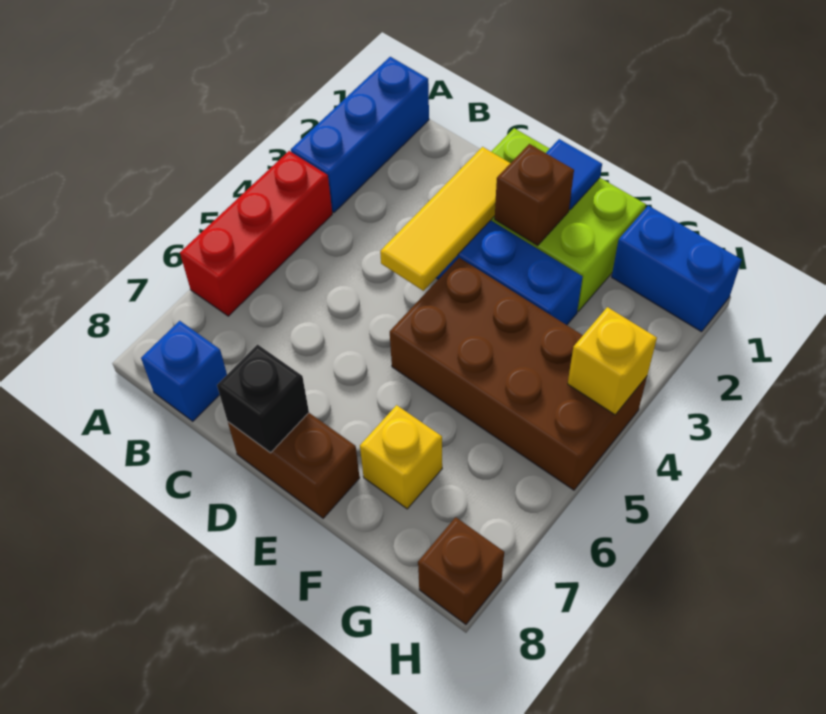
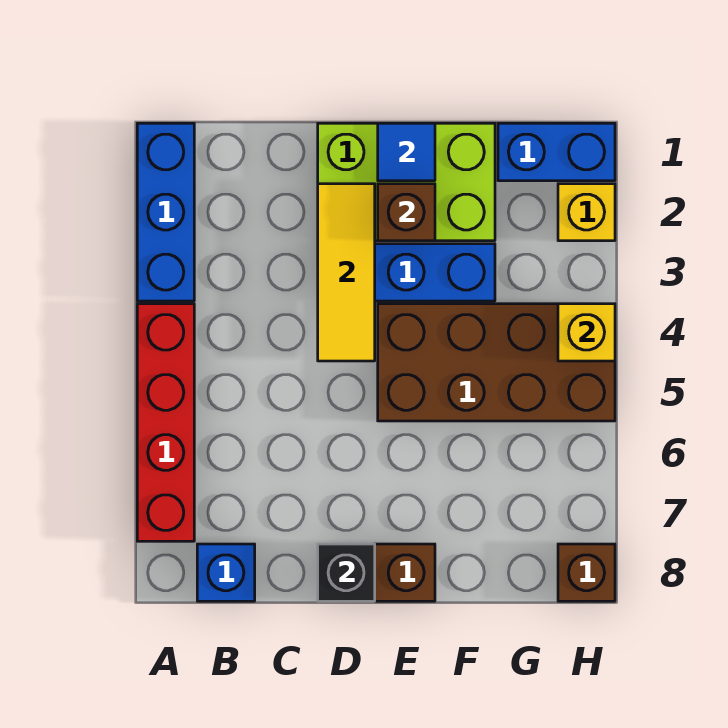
red 1x3 brick [180,151,332,316] -> red 1x4 brick [137,304,194,541]
yellow 1x1 brick [360,405,442,509] -> yellow 1x1 brick moved to [558,184,615,241]

